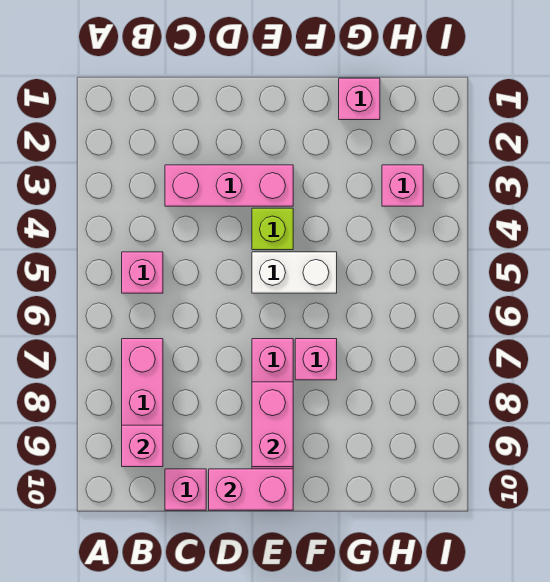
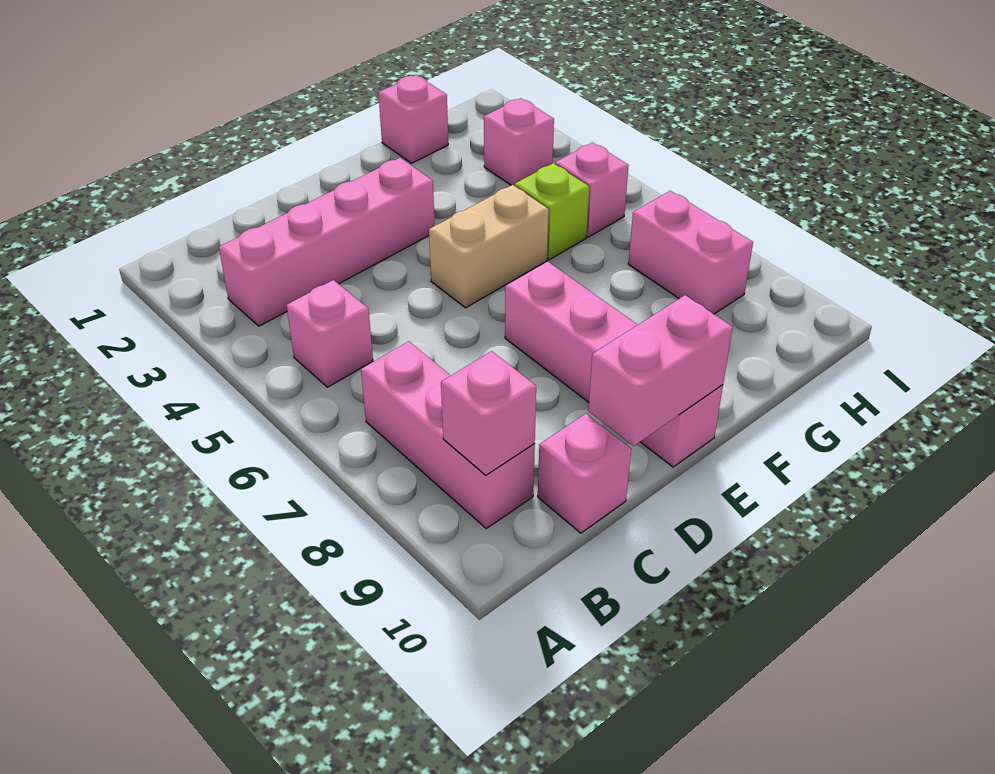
pink 1x3 brick [165,165,293,206] -> pink 1x4 brick [219,158,435,326]
lime 1x1 brick [252,208,293,250] -> lime 1x1 brick moved to [515,163,589,260]
white 1x2 brick [252,252,337,293] -> tan 1x2 brick [429,185,549,308]
pink 1x2 brick [252,382,293,467] -> pink 1x2 brick moved to [628,191,753,314]
pink 1x1 brick [295,339,337,380] -> pink 1x1 brick moved to [555,142,629,237]

